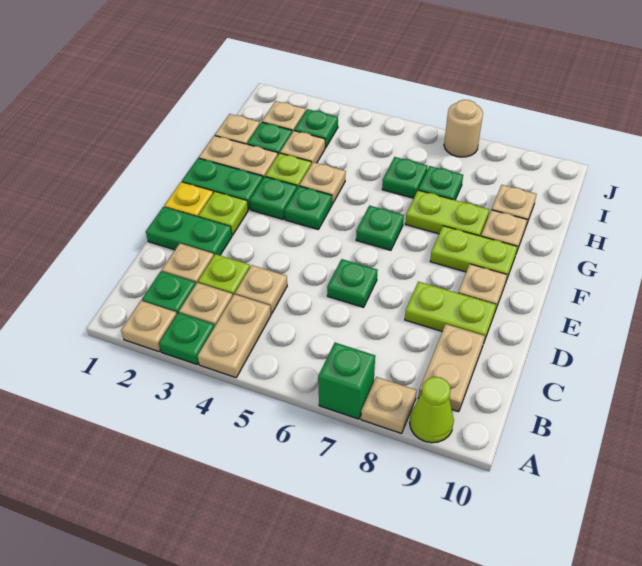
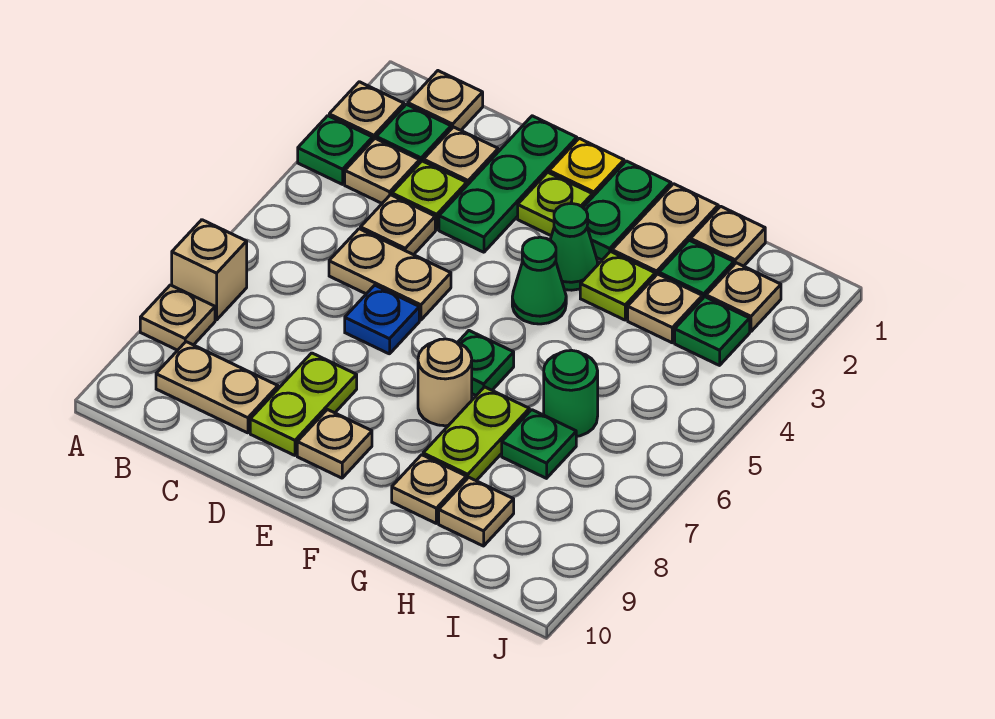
tan 1x2 plate [198,294,271,378] -> tan 1x2 plate moved to [329,229,451,320]
green 1x1 brick [318,343,375,419] -> tan 1x1 brick [172,220,247,320]
lime 1x1 cone [410,377,454,443] -> none
green 1x2 plate [146,207,232,255] -> green 1x3 plate [439,116,577,252]
green 1x1 plate [327,259,378,307] -> blue 1x1 plate [345,285,419,354]
green 1x1 plate [250,177,297,219] -> green 1x1 cone [550,204,598,290]
green 1x1 plate [284,186,332,229] -> green 1x1 cone [512,237,566,324]
lime 1x2 plate [430,226,517,281] -> none
tan 1x1 plate [299,162,346,204] -> tan 1x1 plate moved to [408,71,483,130]
green 1x1 plate [382,157,428,198] -> green 1x1 round brick [544,350,598,436]
tan 1x1 round brick [444,100,483,157] -> tan 1x1 round brick moved to [418,339,472,426]

